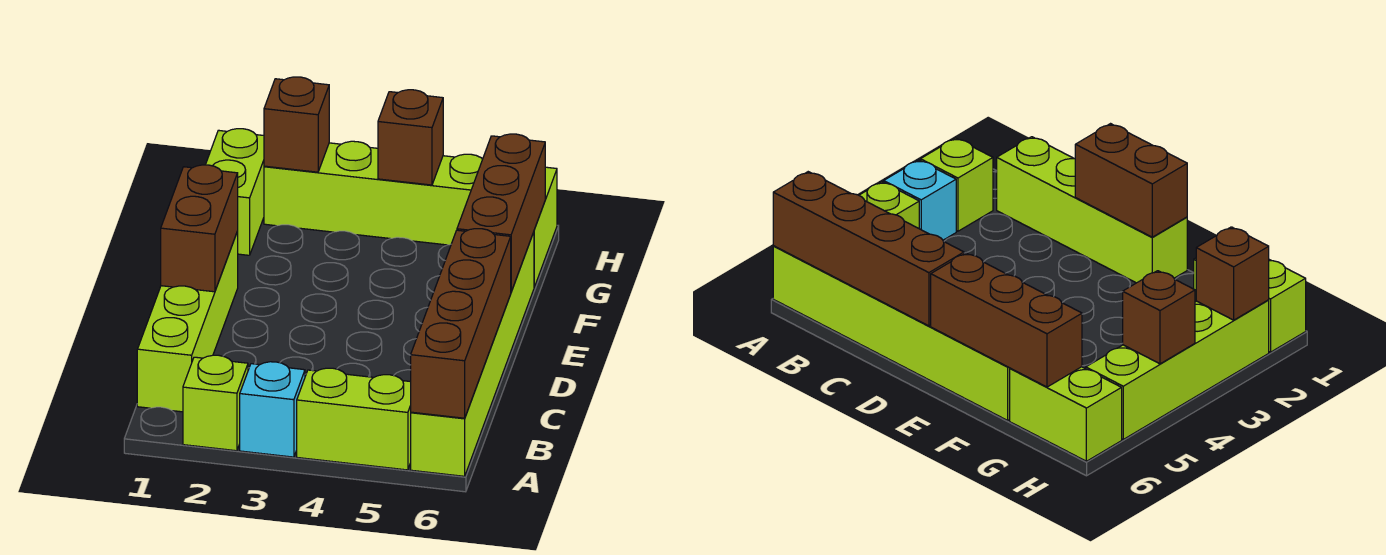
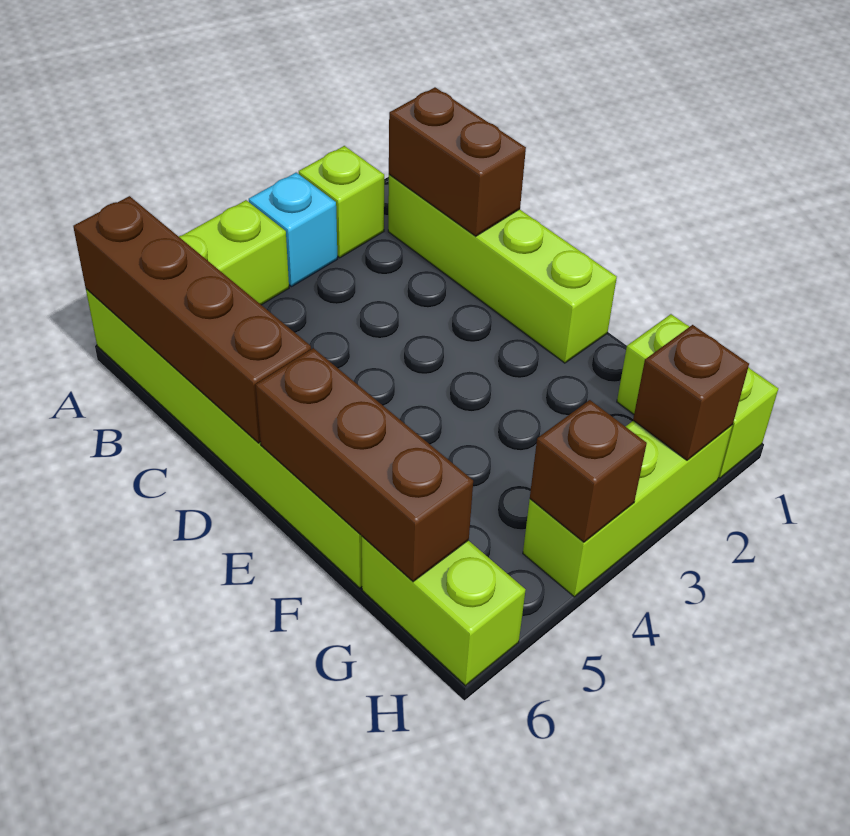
brown 1x2 brick [161,165,238,292] -> brown 1x2 brick moved to [389,87,526,236]
lime 1x4 brick [264,141,483,245] -> lime 1x3 brick [523,421,733,597]

